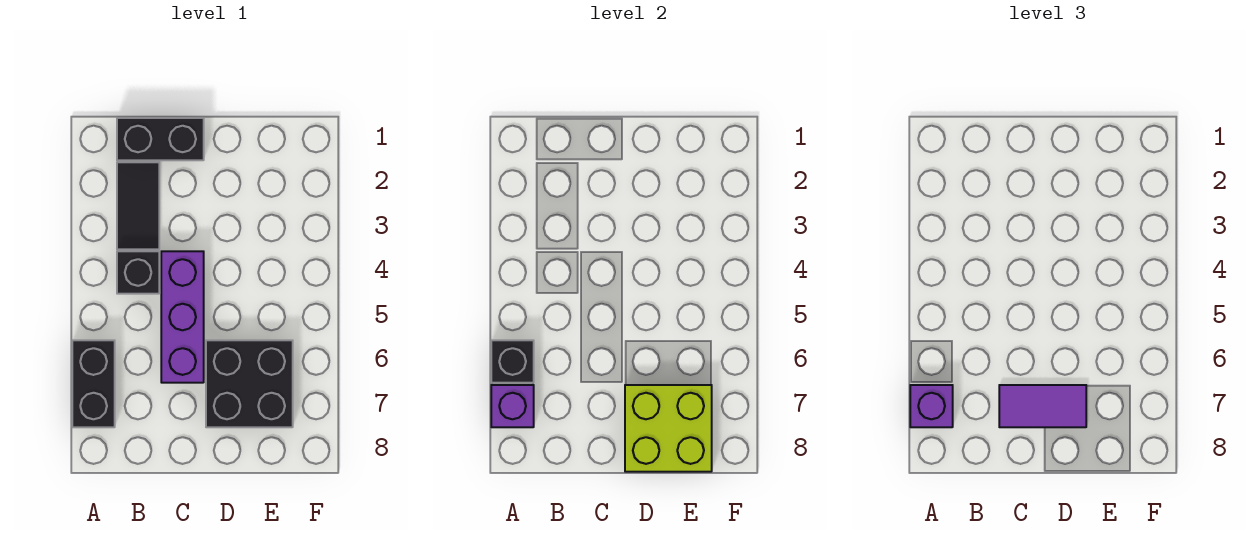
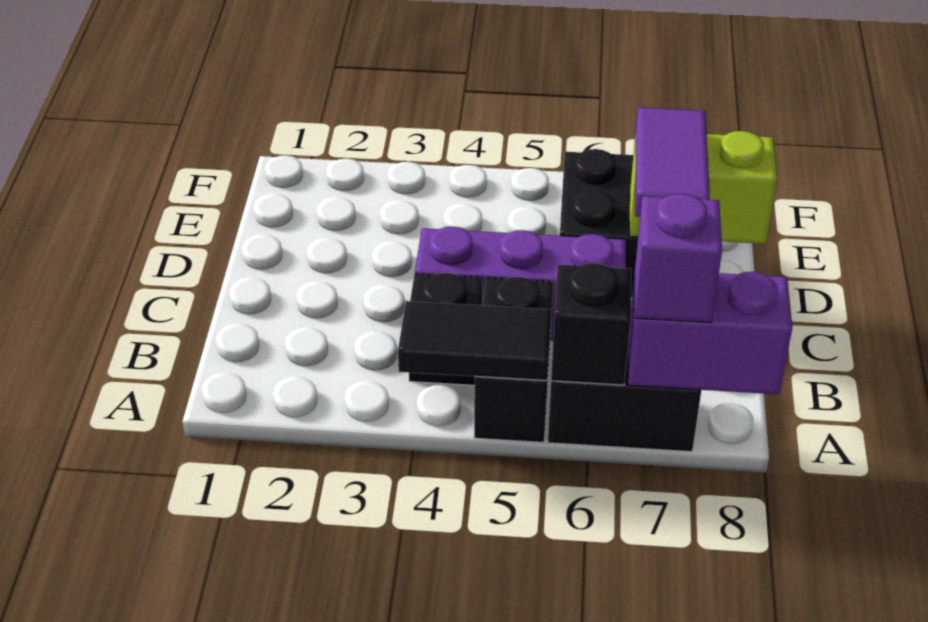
purple 1x1 brick [491,385,534,427] -> purple 1x2 brick [628,272,792,394]
black 1x2 brick [117,118,204,160] -> black 1x2 brick moved to [474,277,553,443]
black 1x2 tile [117,162,159,249] -> black 1x2 tile moved to [398,301,552,381]
lime 2x2 brick [625,385,712,472] -> lime 1x2 brick [629,131,777,244]

